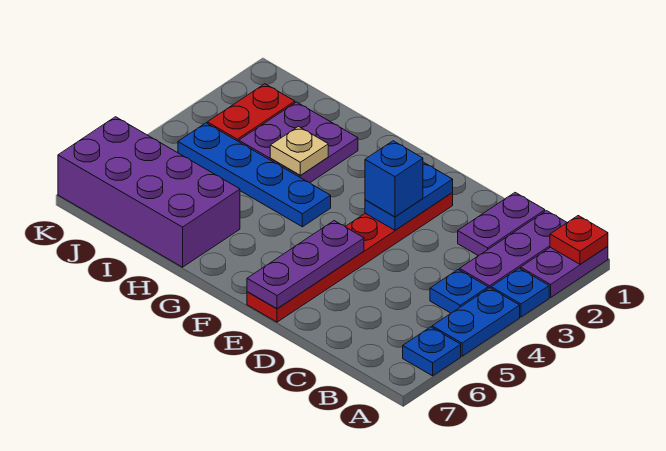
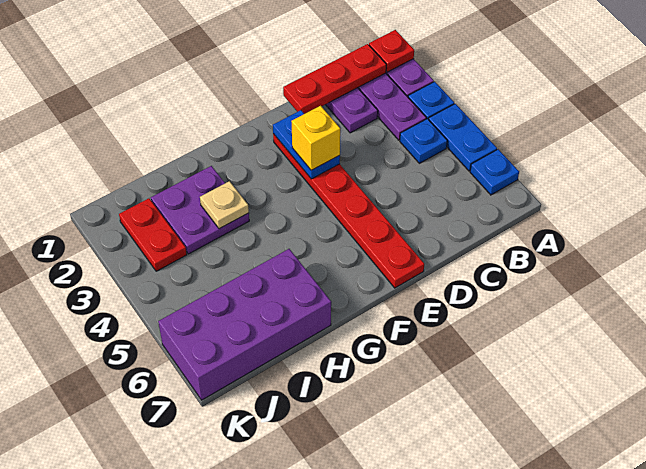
none -> red 1x3 plate [283,44,386,114]
blue 1x1 brick [365,141,423,217] -> yellow 1x1 brick [291,106,340,170]
purple 1x3 plate [247,221,364,309] -> none
blue 1x4 plate [178,123,331,227] -> none

